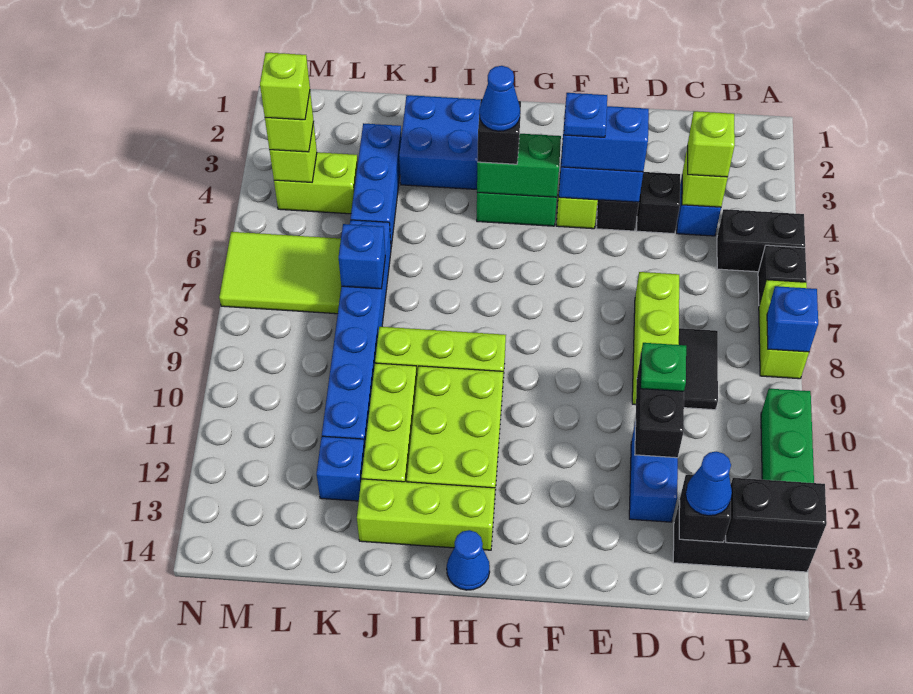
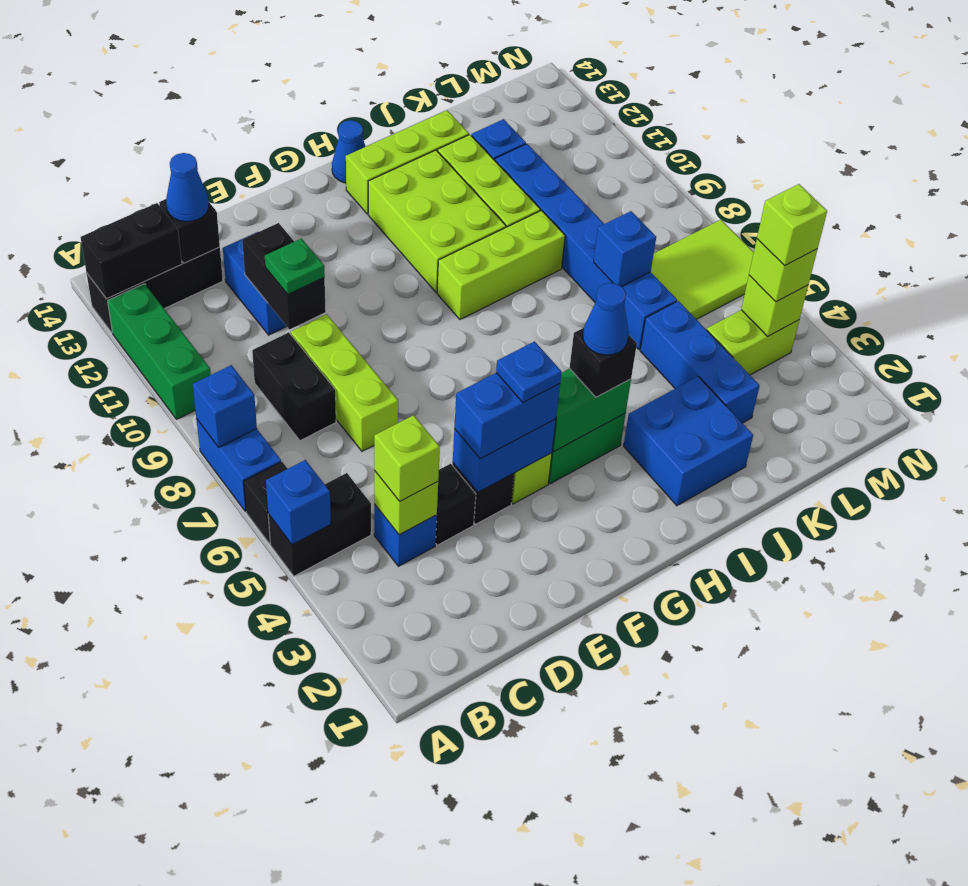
none -> blue 1x1 brick [266,460,331,545]
lime 1x2 brick [759,280,809,379] -> blue 1x2 brick [196,419,281,512]
black 1x2 tile [679,328,718,410] -> black 1x2 brick [252,332,336,441]

